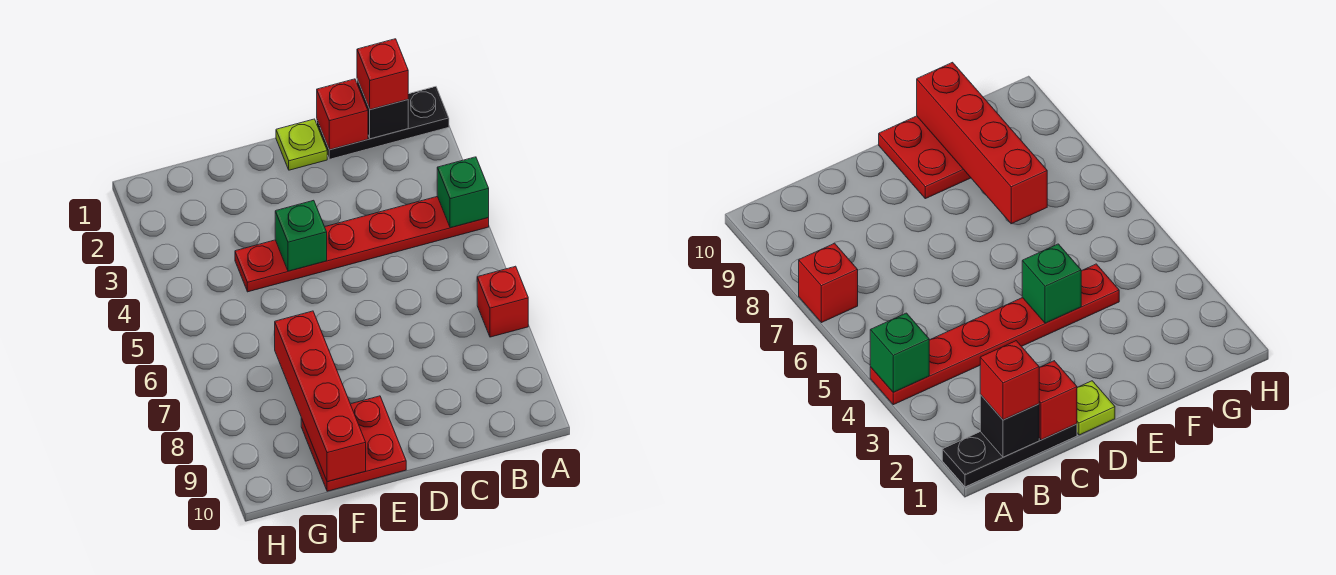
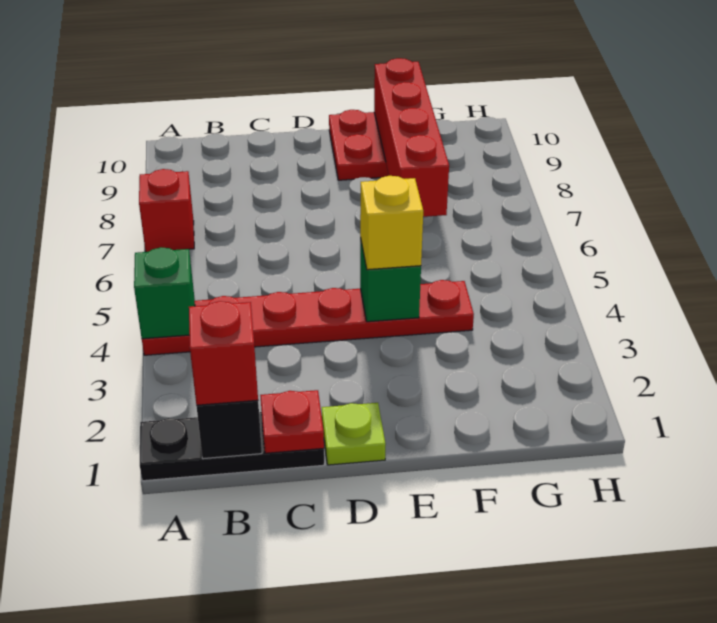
red 1x1 brick [317,79,368,150] -> red 1x1 plate [260,390,324,453]
none -> yellow 1x1 brick [360,176,423,270]

